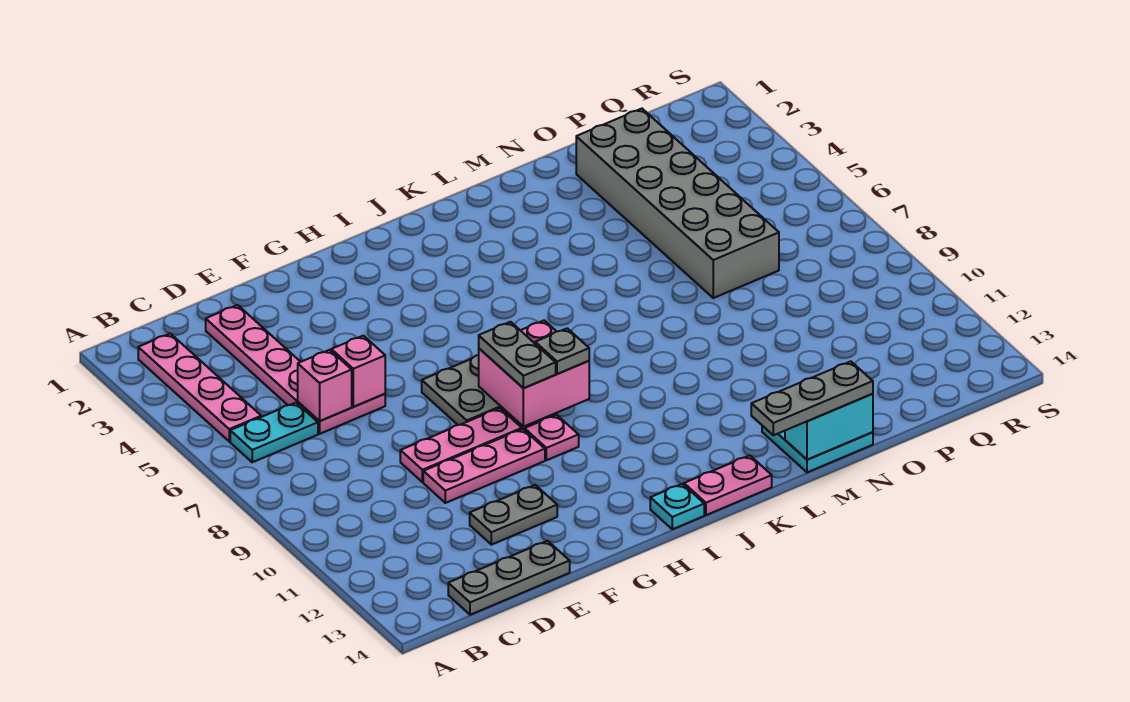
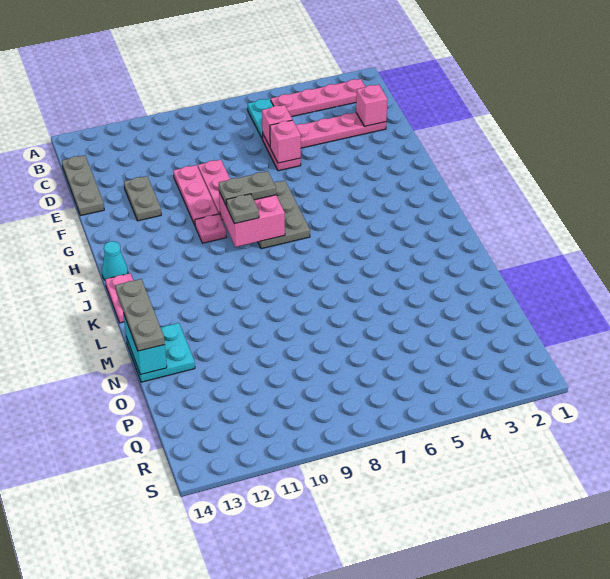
none -> pink 1x1 brick [356,84,387,126]
cyan 1x1 plate [650,484,704,529] -> cyan 1x1 cone [102,241,128,280]
grey 2x6 brick [576,109,779,298] -> none

